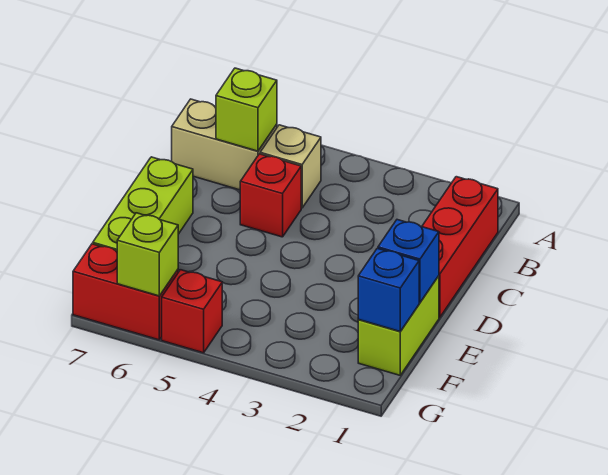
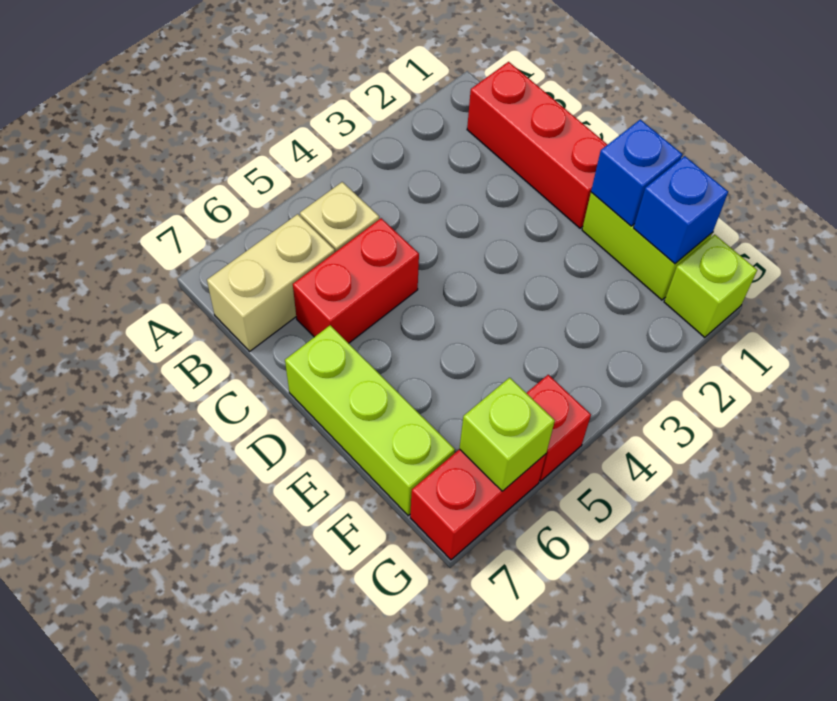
lime 1x1 brick [216,68,277,151] -> lime 1x1 brick moved to [664,234,757,337]
red 1x1 brick [240,154,301,237] -> red 1x2 brick [293,218,419,343]

